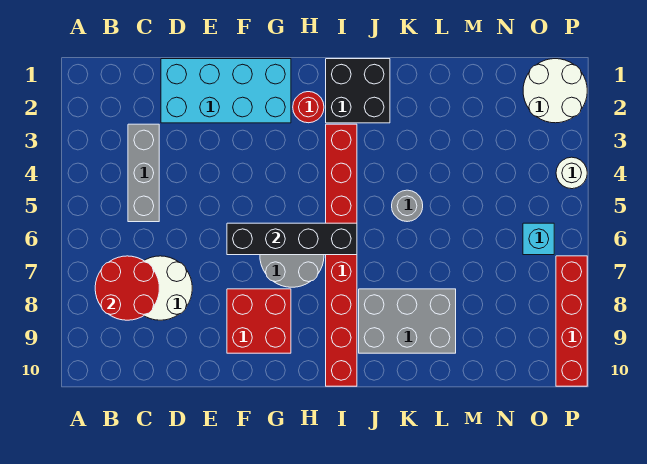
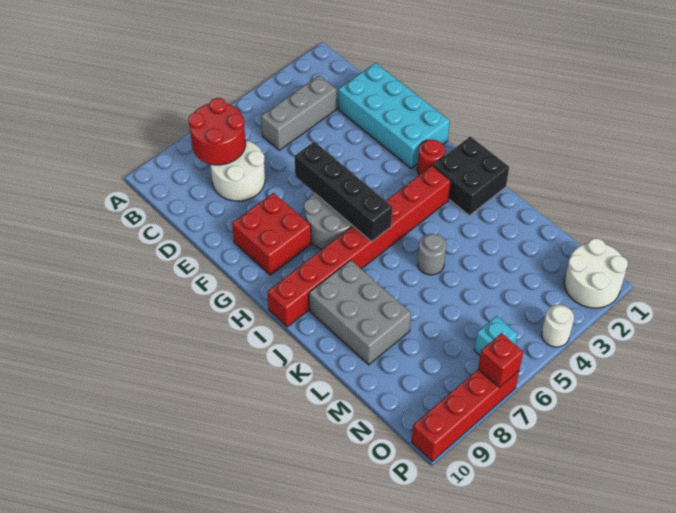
none -> red 1x1 brick [478,333,523,387]

